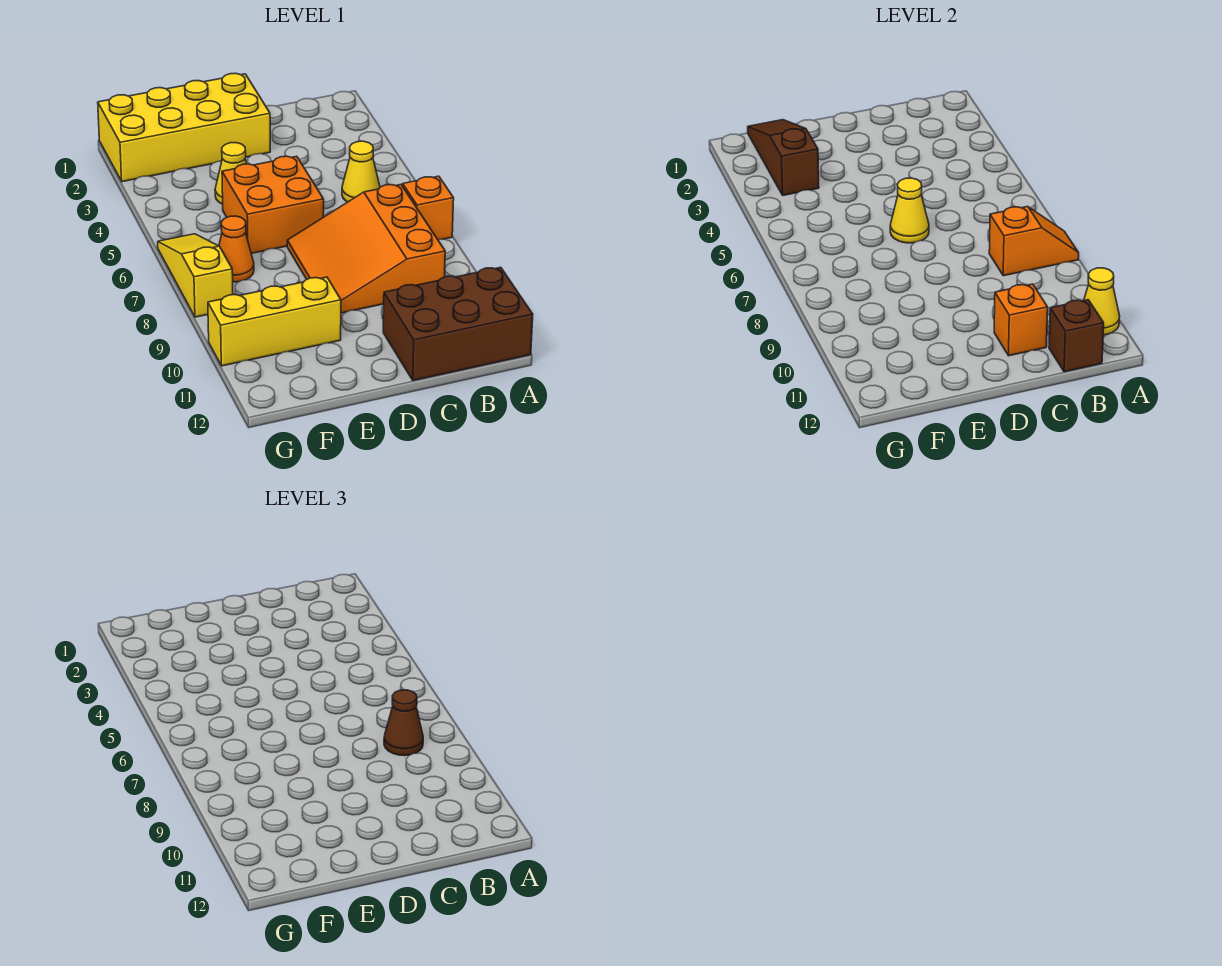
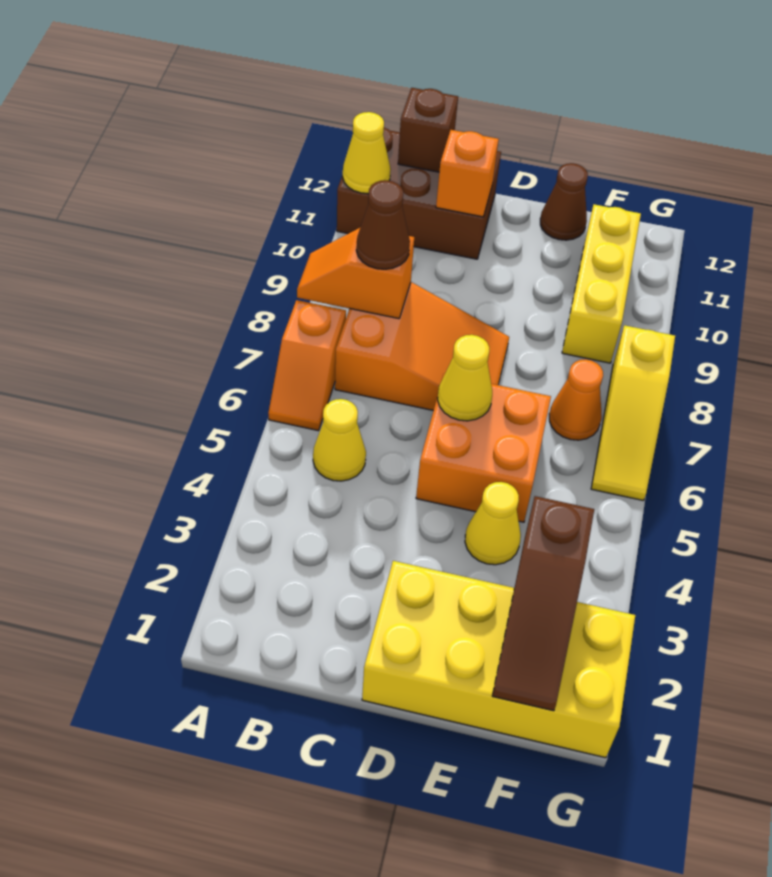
orange 3x3 slope [287,185,445,313] -> orange 2x3 slope [335,282,509,411]
yellow 1x3 brick [208,277,341,366] -> yellow 1x3 brick turned to [562,204,641,363]
none -> brown 1x1 cone [540,163,588,240]

